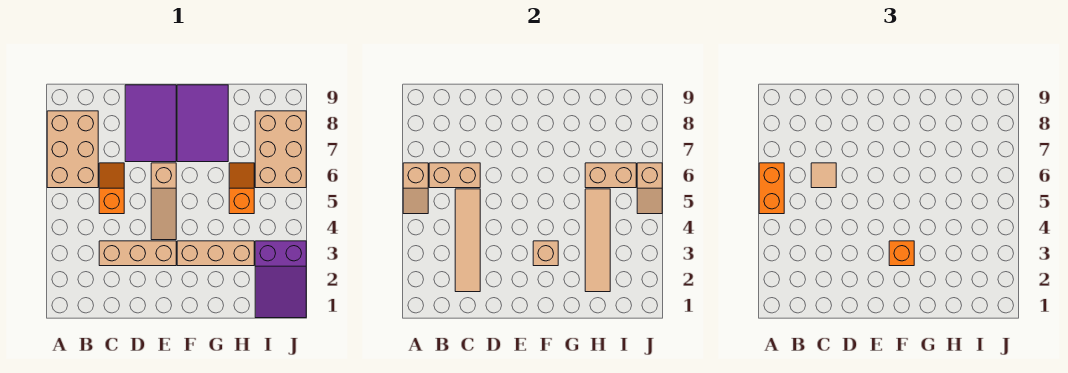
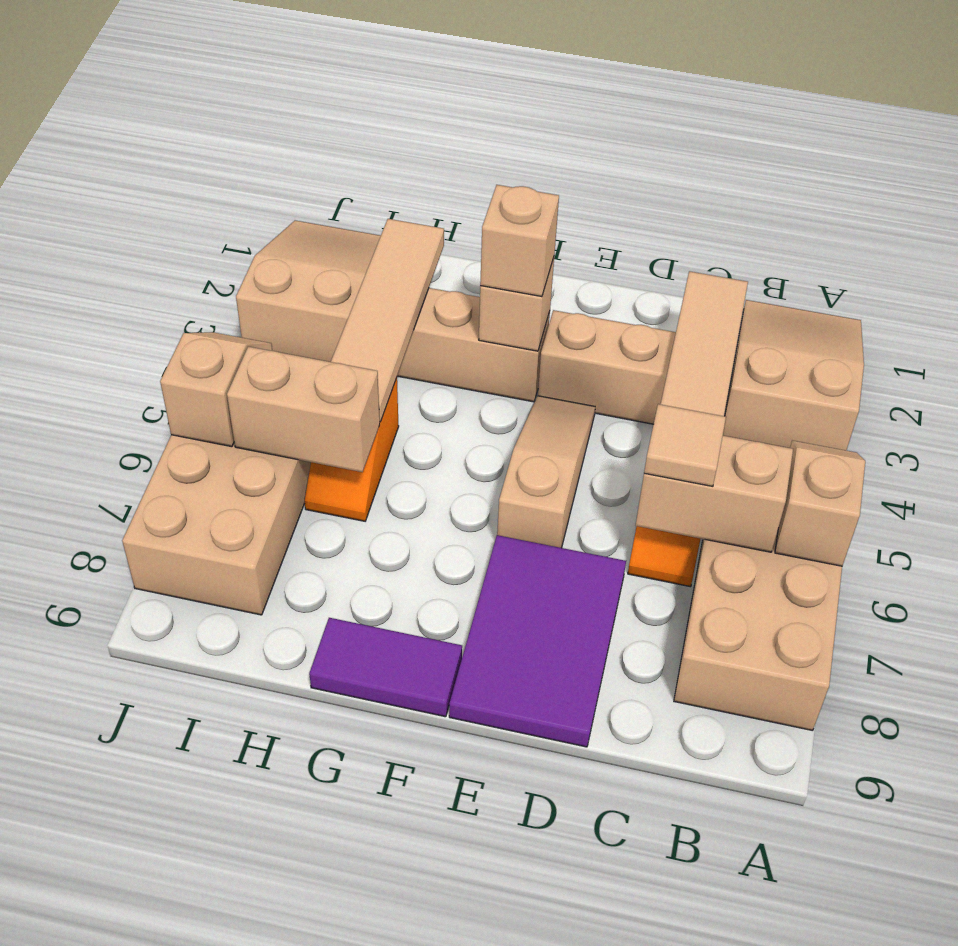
none -> tan 2x3 slope [723,300,864,450]
orange 1x2 brick [759,163,784,214] -> none
orange 1x1 brick [889,241,914,266] -> tan 1x1 brick [480,185,559,297]
purple 2x3 tile [177,85,228,162] -> purple 1x2 tile [309,618,462,717]
purple 2x3 slope [255,241,306,318] -> tan 2x3 slope [236,220,381,362]

